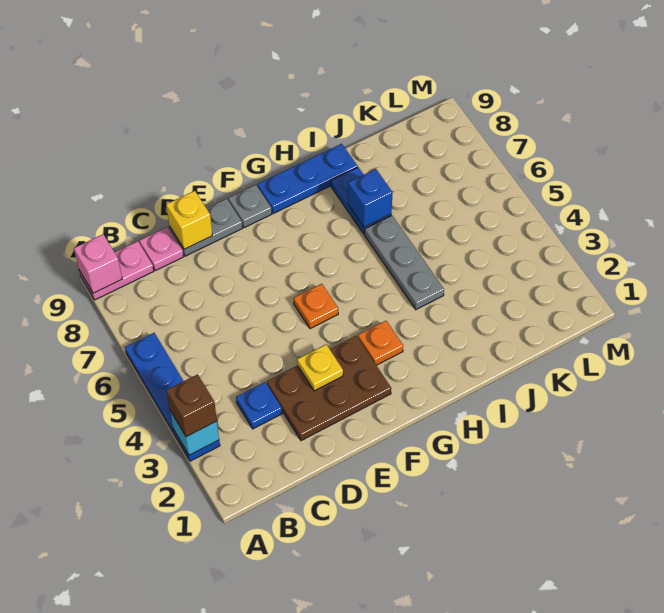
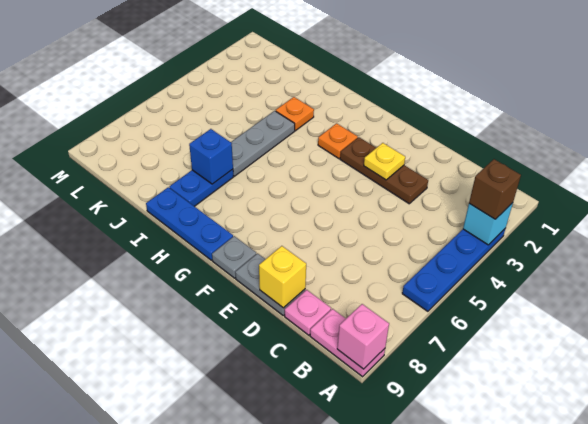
blue 1x1 plate [236,382,282,429] -> none
brown 2x3 plate [267,336,391,441] -> brown 1x3 plate [340,137,428,204]
orange 1x1 plate [294,284,338,329] -> orange 1x1 plate moved to [276,97,314,131]

